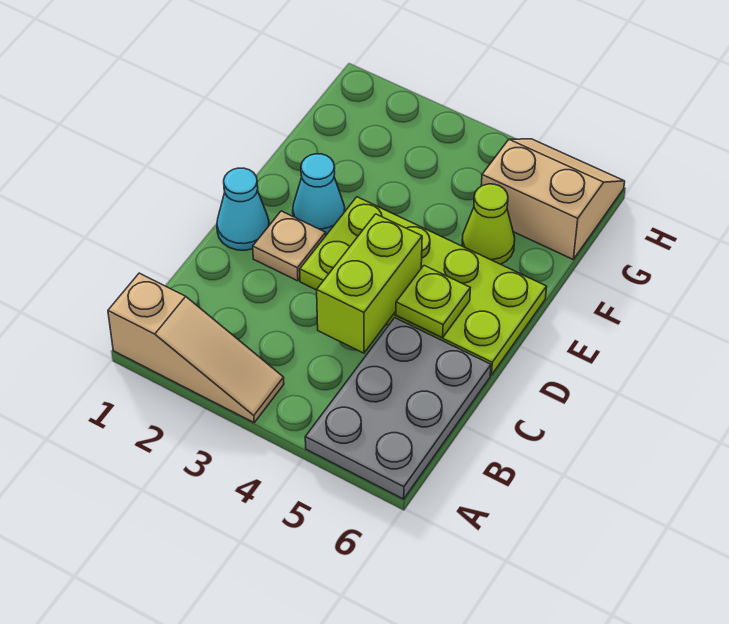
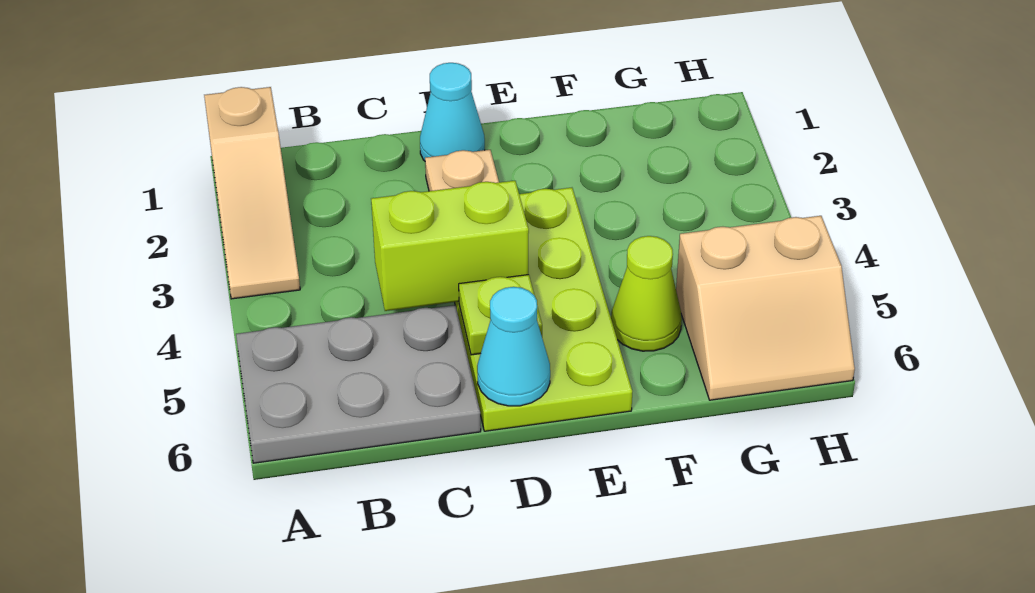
cyan 1x1 cone [293,154,345,235] -> cyan 1x1 cone moved to [477,287,550,406]
tan 2x2 slope [481,139,625,259] -> tan 2x2 slope turned to [676,216,855,400]

